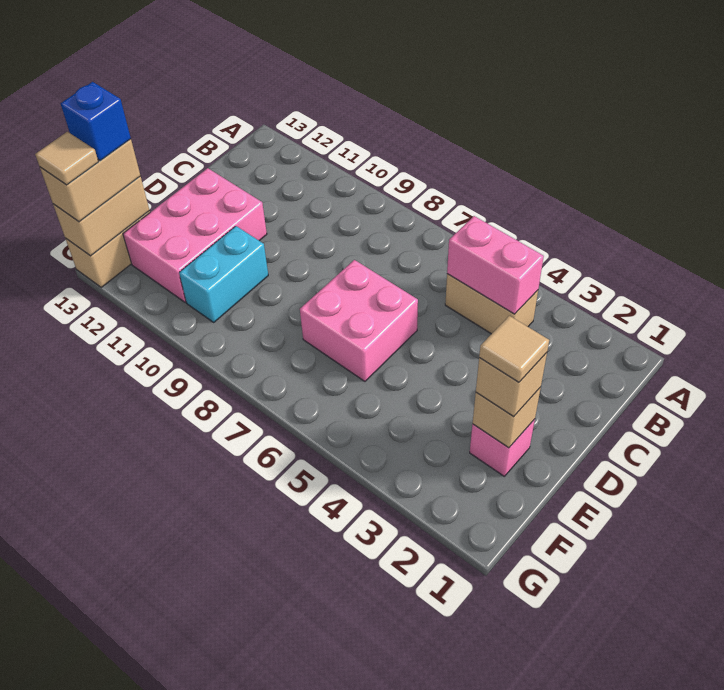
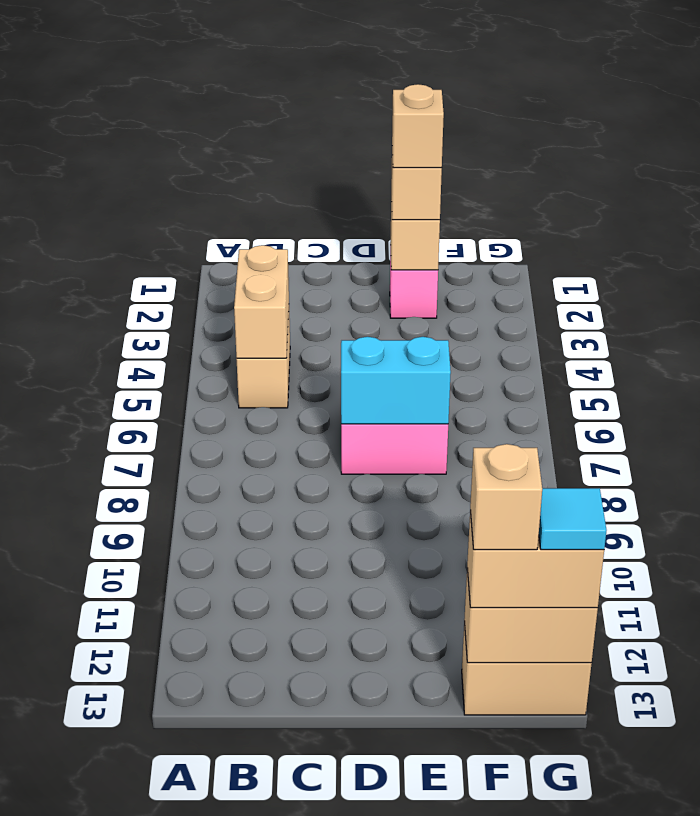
pink 1x2 brick [447,216,544,314] -> tan 1x2 brick [234,245,289,358]
pink 2x3 brick [123,168,267,302] -> none
tan 1x1 tile [479,316,549,382] -> tan 1x1 brick [392,84,444,168]
cyan 1x2 brick [179,226,268,322] -> cyan 1x2 brick moved to [341,337,451,424]
blue 1x1 brick [61,82,131,161] -> tan 1x1 brick [470,444,542,550]
tan 1x1 tile [35,132,98,185] -> cyan 1x1 tile [539,488,606,550]

